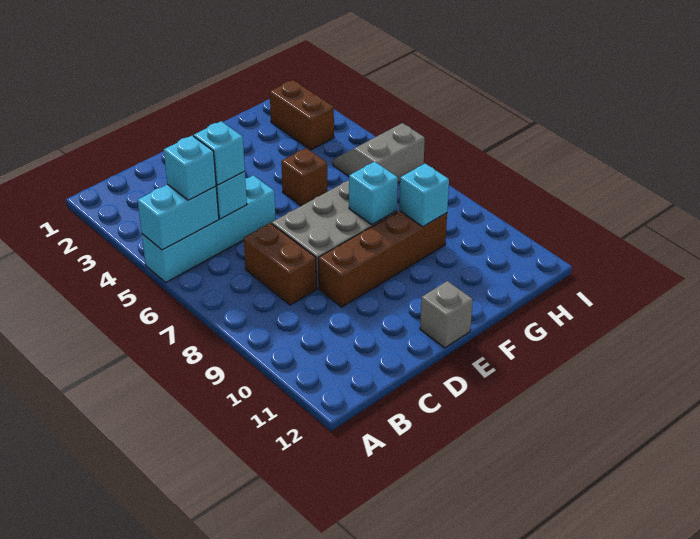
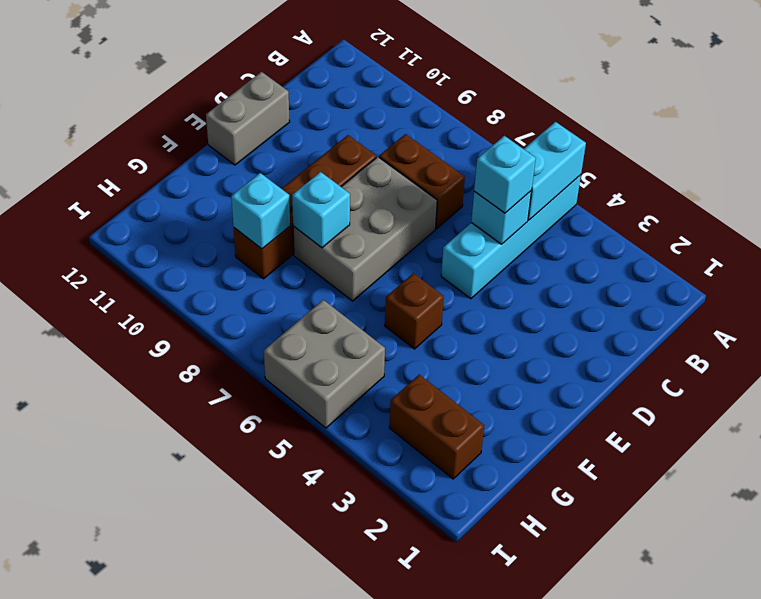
cyan 1x1 brick [164,136,216,200] -> none
grey 1x1 brick [420,281,473,348] -> grey 1x2 brick [206,72,290,165]
grey 2x2 slope [333,123,425,183] -> grey 2x2 brick [264,300,385,428]

